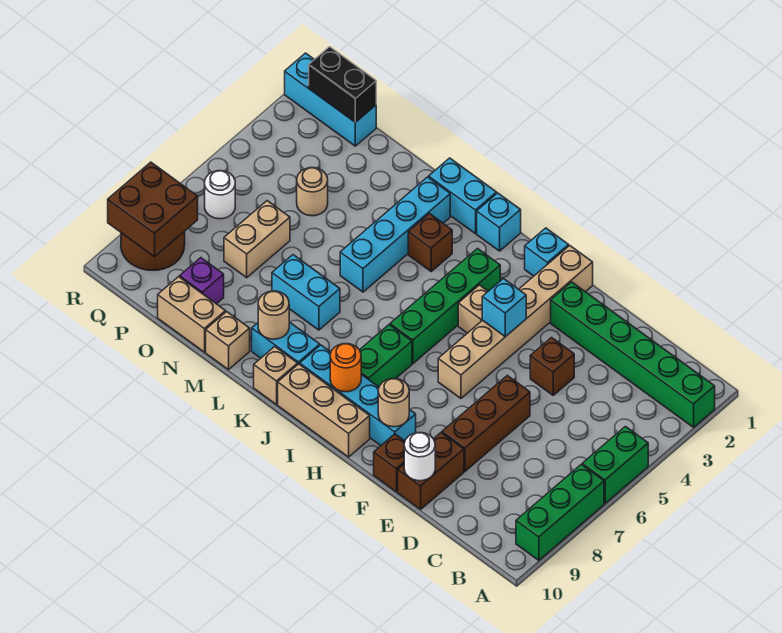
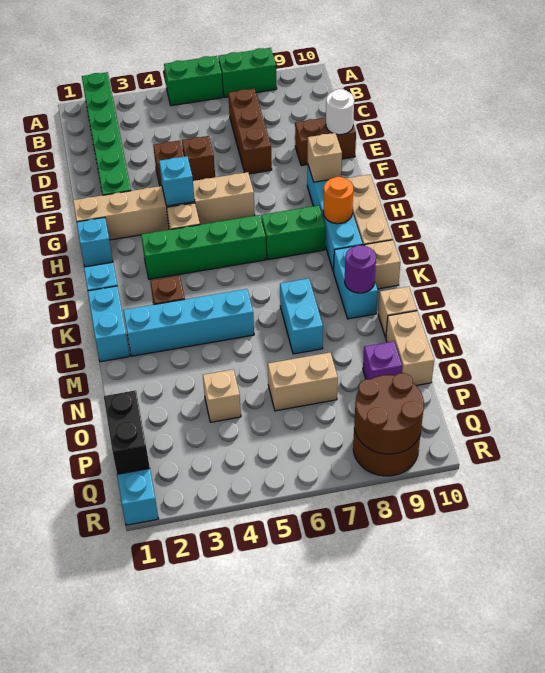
green 1x3 brick [516,464,604,560] -> green 1x2 brick [218,48,277,97]
brown 1x3 brick [442,375,530,471] -> brown 1x3 brick turned to [228,89,272,174]
brown 1x1 brick [374,434,405,492] -> brown 1x1 brick moved to [182,136,215,181]
tan 1x1 round brick [378,379,409,427] -> tan 1x1 brick [308,133,342,182]
tan 1x1 round brick [258,291,289,339] -> purple 1x1 round brick [345,245,376,293]
tan 1x1 round brick [297,168,328,216] -> tan 1x1 brick [203,370,241,422]
white 1x1 round brick [205,171,235,219] -> none
brown 2x2 brick [108,162,198,257] -> brown 2x2 round brick [354,373,424,454]

